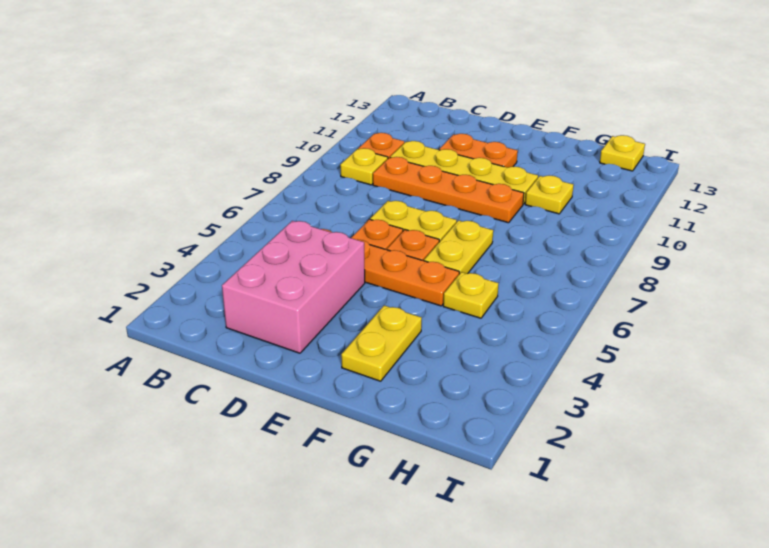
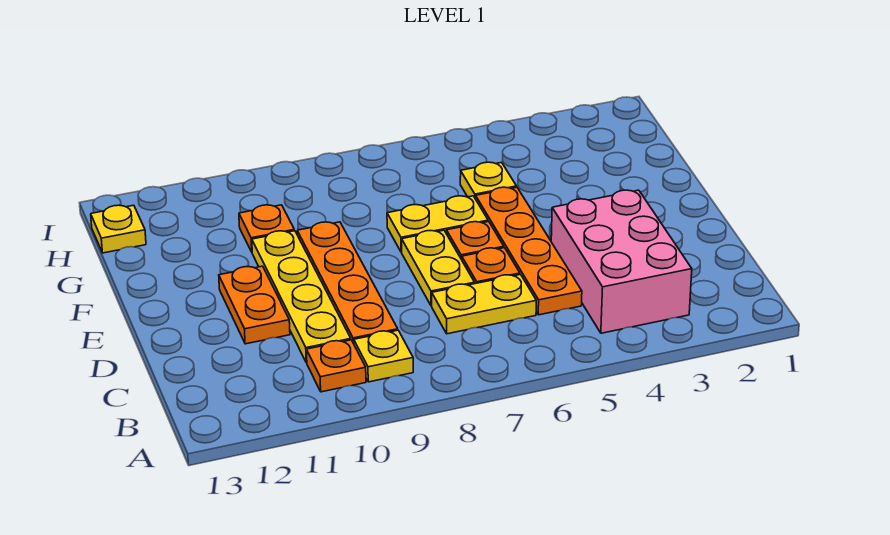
pink 2x3 brick [222,221,365,353] -> pink 2x3 brick turned to [551,190,692,333]
yellow 1x2 plate [341,305,422,381] -> yellow 1x2 plate moved to [432,275,536,334]
yellow 1x1 plate [525,175,574,214] -> orange 1x1 plate [239,205,294,252]

